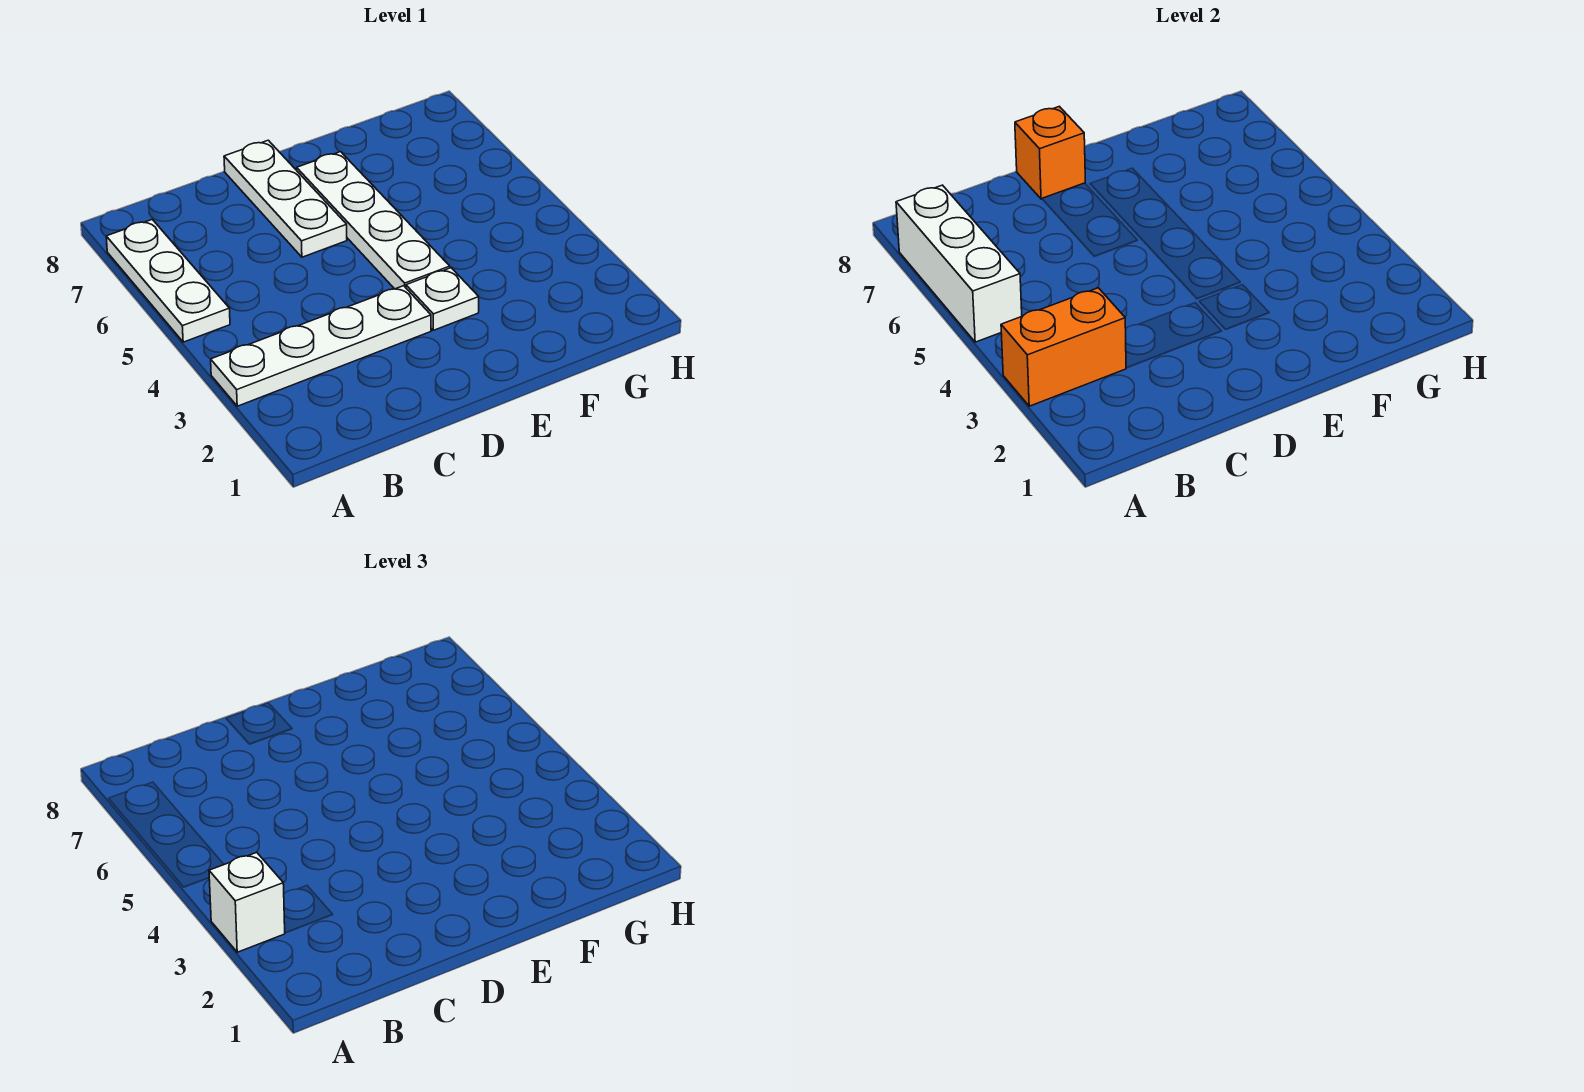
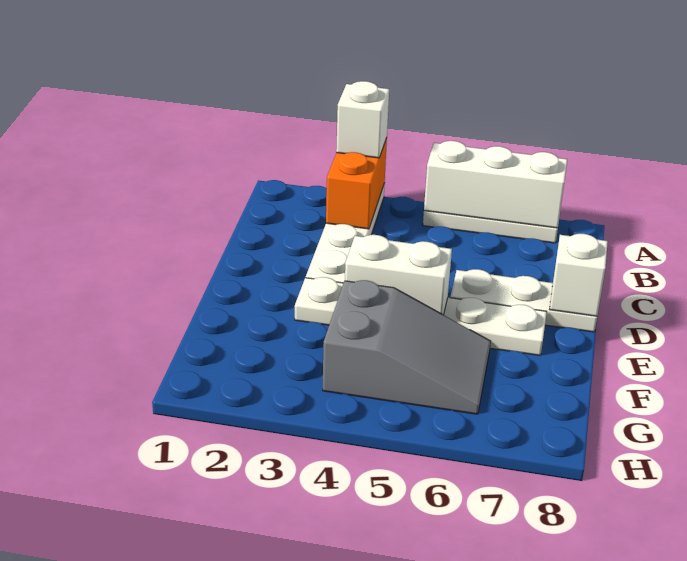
orange 1x1 brick [1015,106,1085,199] -> white 1x1 brick [550,234,608,316]
none -> white 1x2 brick [345,235,452,315]
none -> grey 2x3 slope [323,280,491,414]

